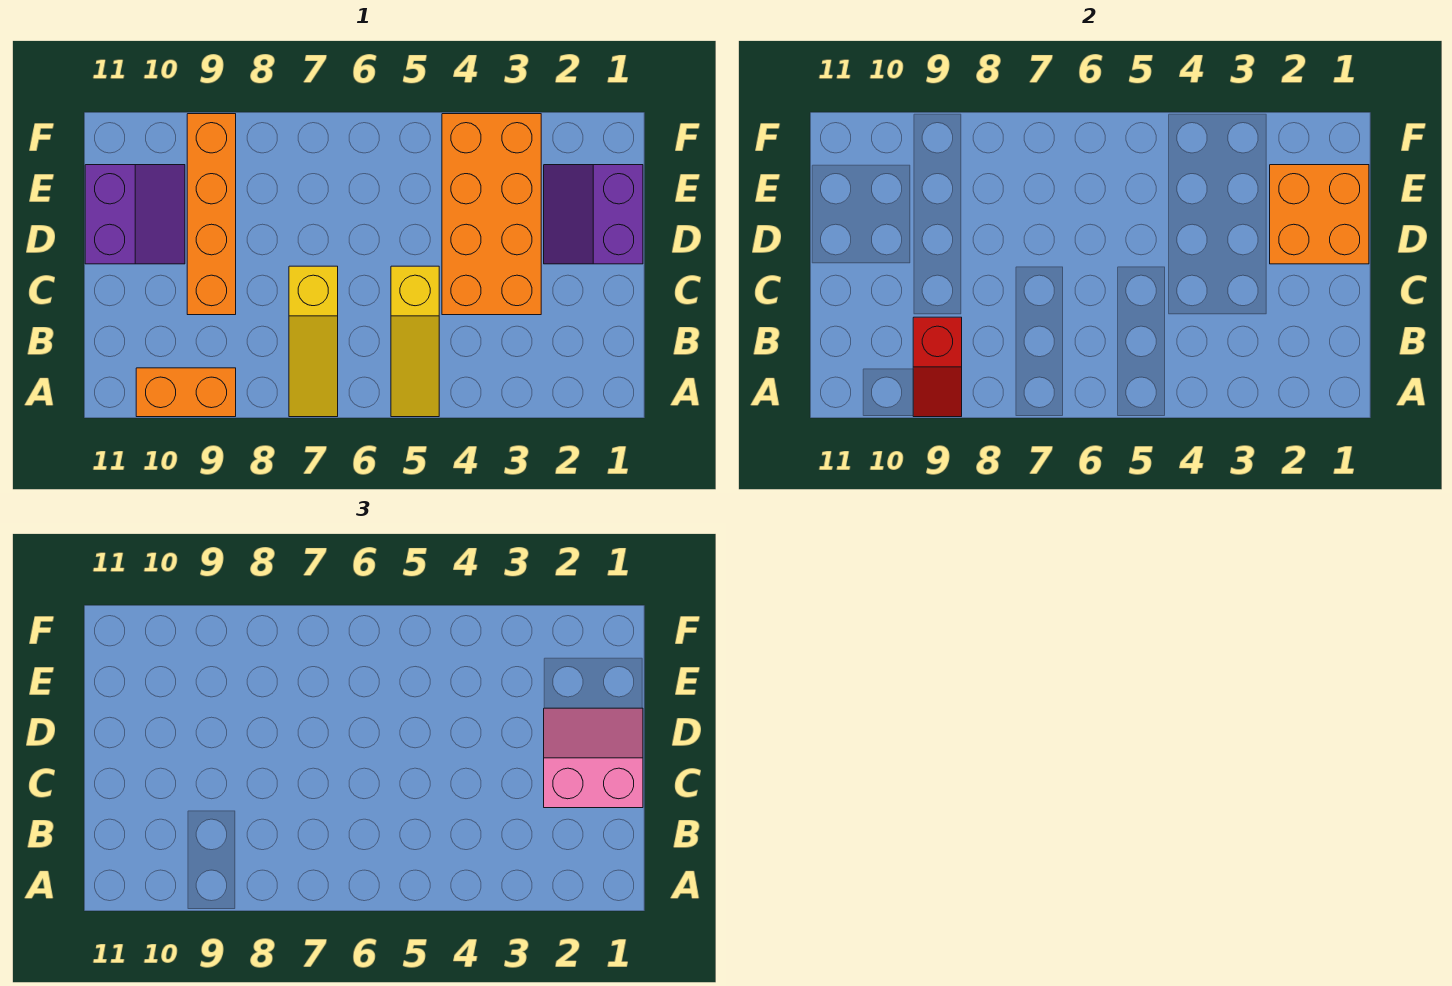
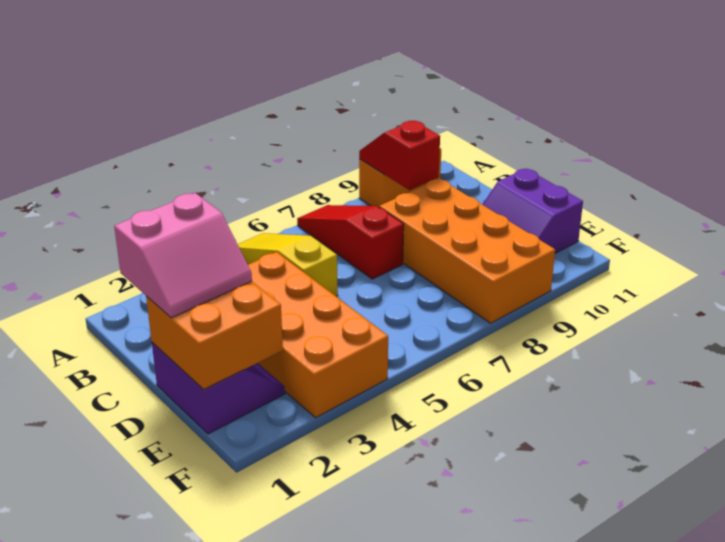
yellow 1x3 slope [289,266,338,417] -> red 1x3 slope [297,205,404,279]
orange 1x4 brick [187,114,236,315] -> orange 2x4 brick [379,179,555,323]

